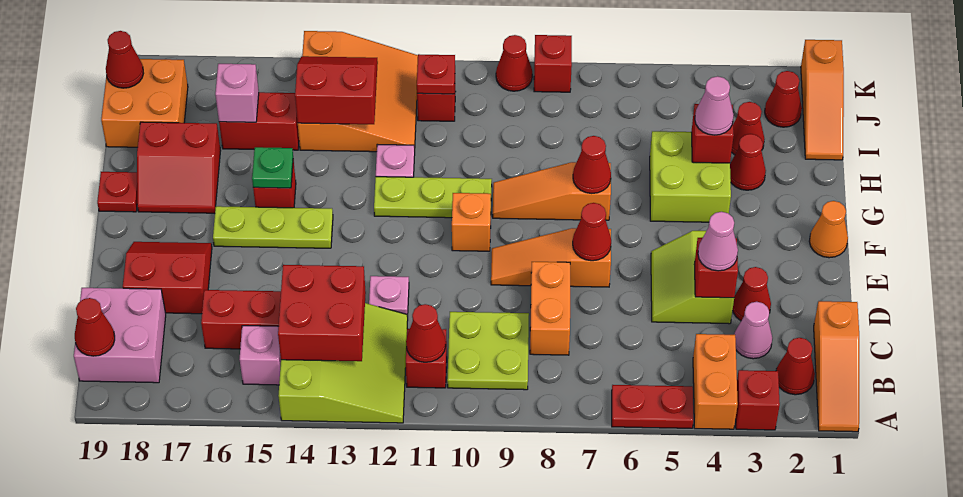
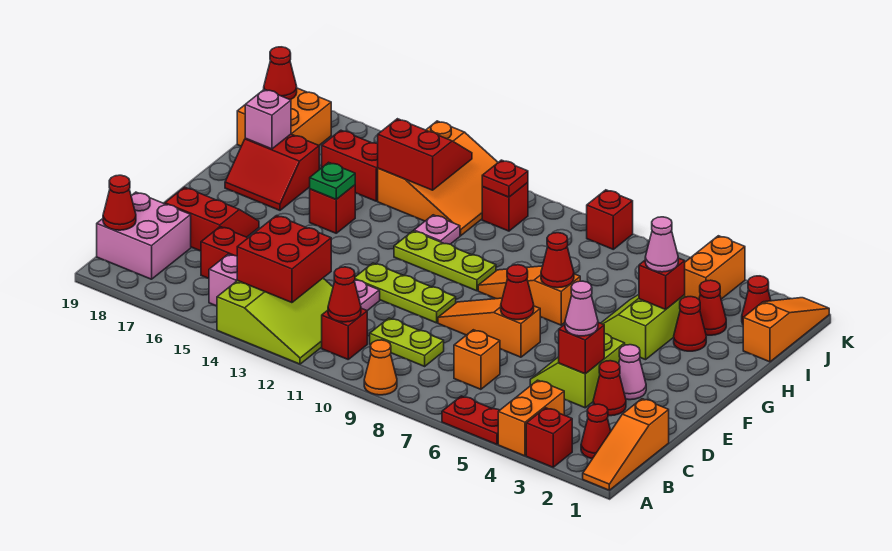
lime 2x2 plate [447,312,529,390] -> lime 1x2 plate [370,318,444,366]
pink 1x1 cone [734,302,772,359] -> pink 1x1 cone moved to [619,345,646,400]
orange 1x2 brick [530,262,570,355] -> orange 1x2 brick moved to [685,236,745,299]
orange 1x1 cone [809,201,848,258] -> orange 1x1 cone moved to [364,340,397,395]
orange 1x1 brick [452,193,491,251] -> orange 1x1 brick moved to [454,330,500,389]
lime 1x3 plate [213,206,333,248] -> lime 1x3 plate moved to [355,263,456,323]
lime 2x2 brick [650,131,731,222] -> lime 2x2 slope [601,295,685,360]
red 1x1 plate [97,172,137,212] -> none
orange 1x3 slope [801,40,844,160] -> orange 1x3 slope turned to [743,298,829,362]
pink 1x1 brick [215,64,259,122] -> pink 1x1 brick moved to [245,89,291,149]
red 1x1 cone [496,35,532,91] -> none

